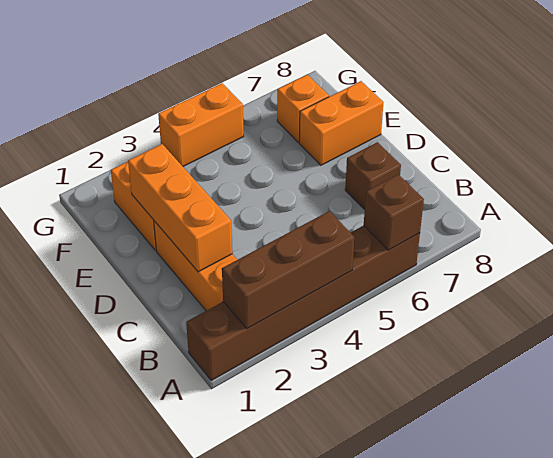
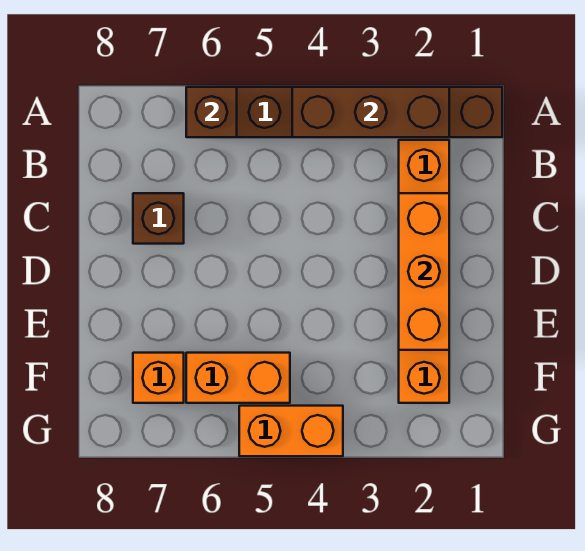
orange 1x2 brick [299,81,384,165] -> orange 1x2 brick moved to [186,353,290,403]

